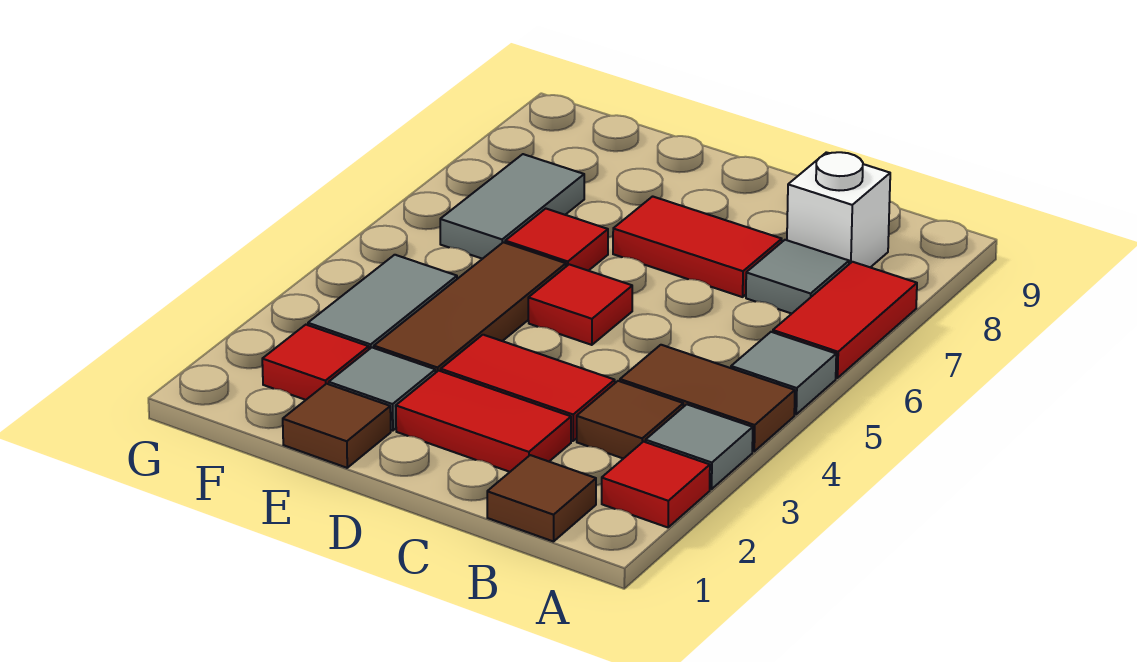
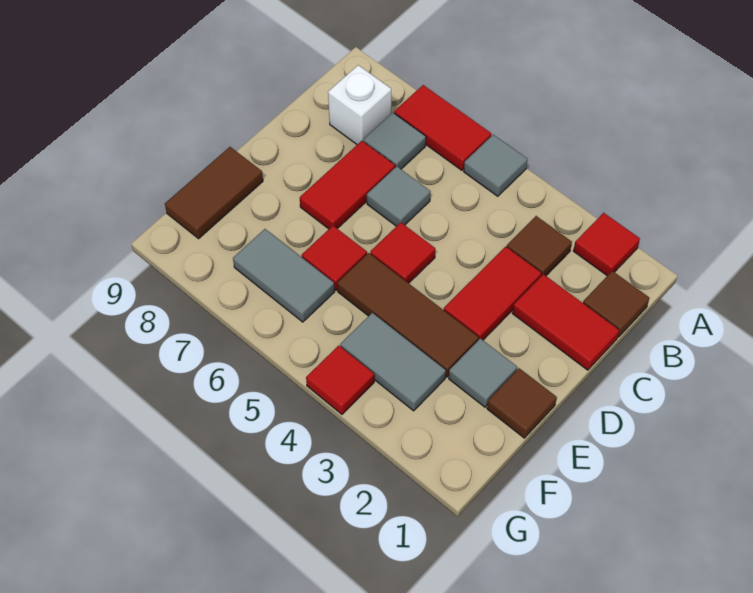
grey 1x1 tile [646,404,753,489] -> grey 1x1 tile moved to [367,166,431,226]
brown 1x2 tile [620,345,795,451] -> brown 1x2 tile moved to [165,147,263,239]
red 1x2 tile [396,371,571,472] -> red 1x2 tile turned to [512,274,619,370]
red 1x1 tile [262,325,369,400] -> red 1x1 tile moved to [306,345,374,414]

